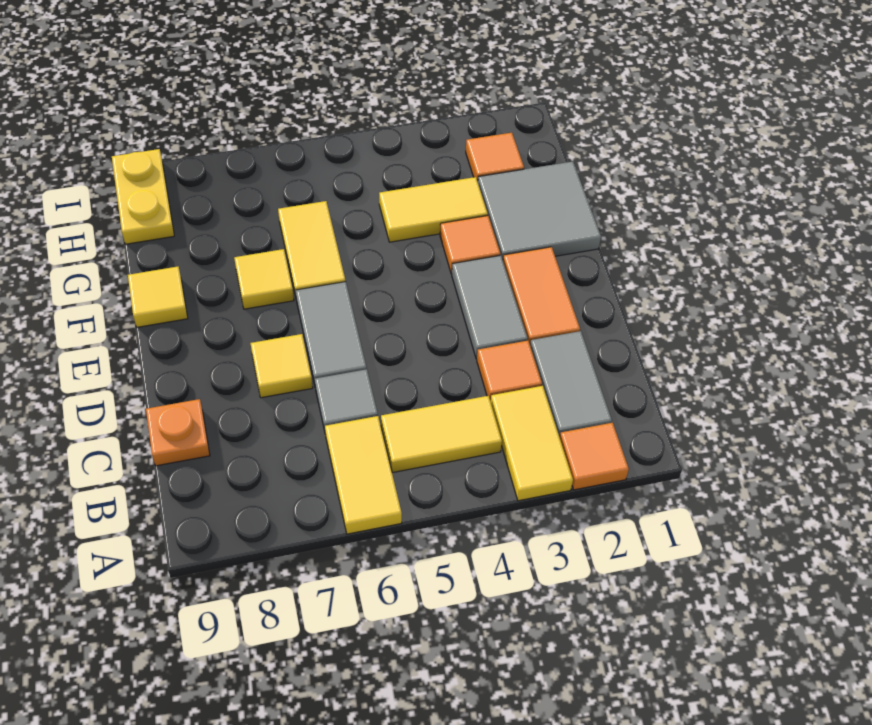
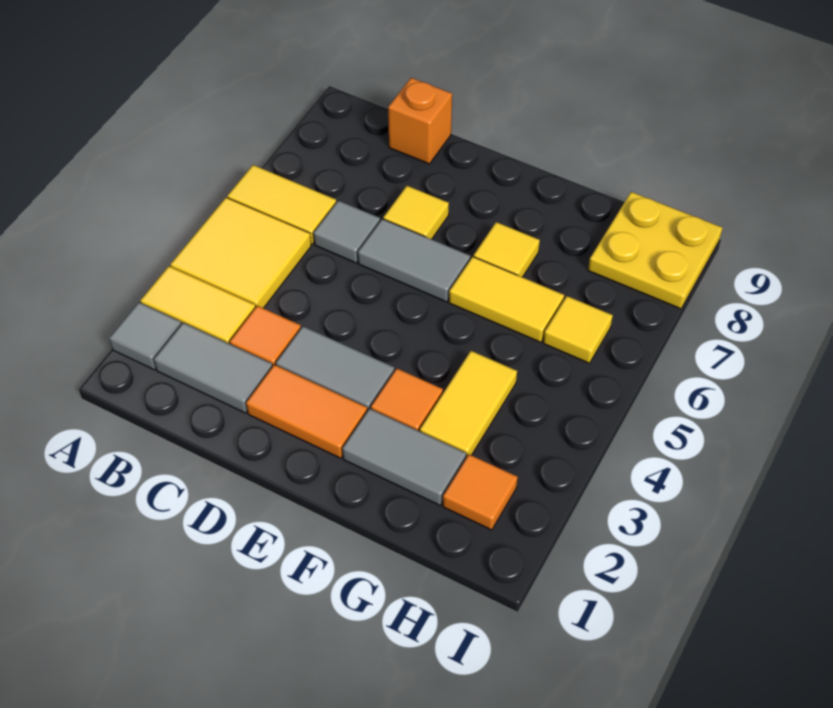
orange 1x1 tile [560,423,629,490] -> grey 1x1 tile [109,302,181,370]
yellow 1x2 tile [381,396,502,473] -> yellow 2x2 tile [170,198,311,308]
orange 1x1 plate [146,399,210,466] -> orange 1x1 brick [388,78,452,164]
grey 2x2 tile [478,162,601,260] -> grey 1x2 tile [343,409,466,505]
yellow 1x1 tile [128,267,188,327] -> yellow 1x1 tile moved to [543,296,613,363]
yellow 1x2 plate [112,149,174,244] -> yellow 2x2 plate [588,192,722,309]

